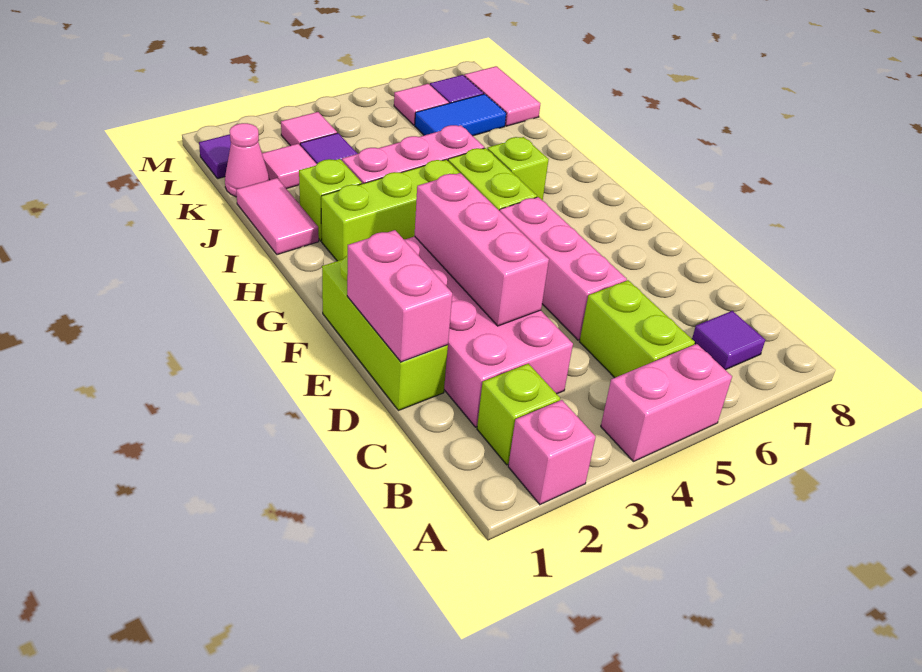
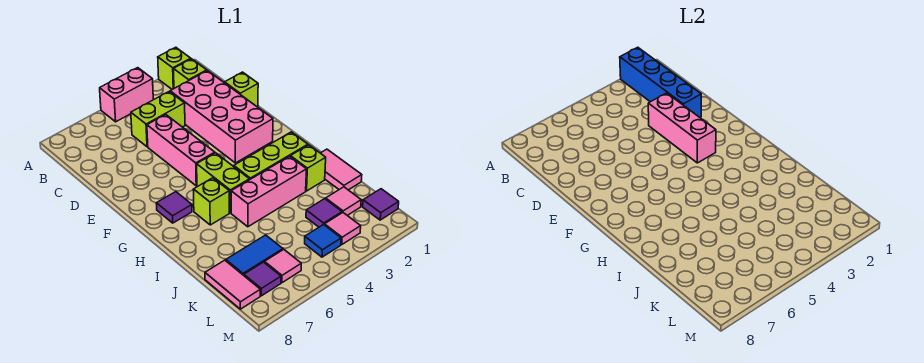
pink 1x1 brick [508,400,596,505] -> lime 1x1 brick [158,47,191,90]
none -> blue 1x4 brick [620,47,701,117]
lime 1x2 brick [580,280,695,378] -> lime 1x2 brick turned to [131,92,185,147]
purple 1x1 tile [692,311,765,370] -> purple 1x1 tile moved to [156,192,192,223]
lime 1x3 brick [322,256,448,411] -> lime 1x1 brick [225,72,258,106]
pink 1x2 brick [347,230,452,362] -> none
pink 1x1 cone [225,123,269,197] -> none
none -> blue 1x1 tile [305,225,341,257]

